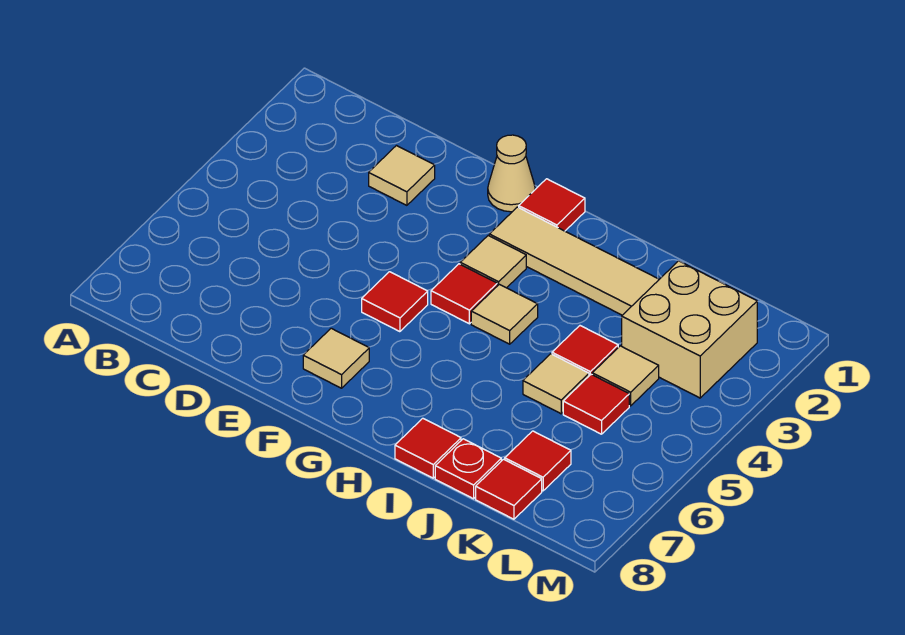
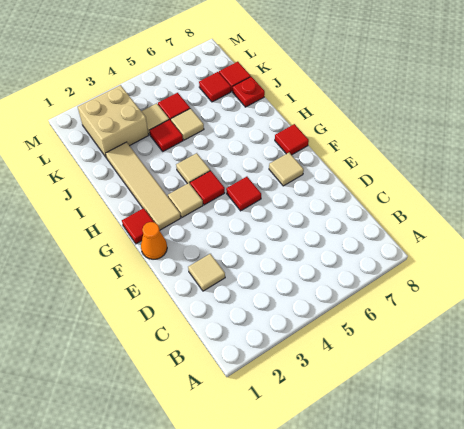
tan 1x1 cone [488,135,535,212] -> orange 1x1 cone [141,222,167,259]
red 1x1 tile [395,418,461,478] -> red 1x1 tile moved to [275,124,309,155]

